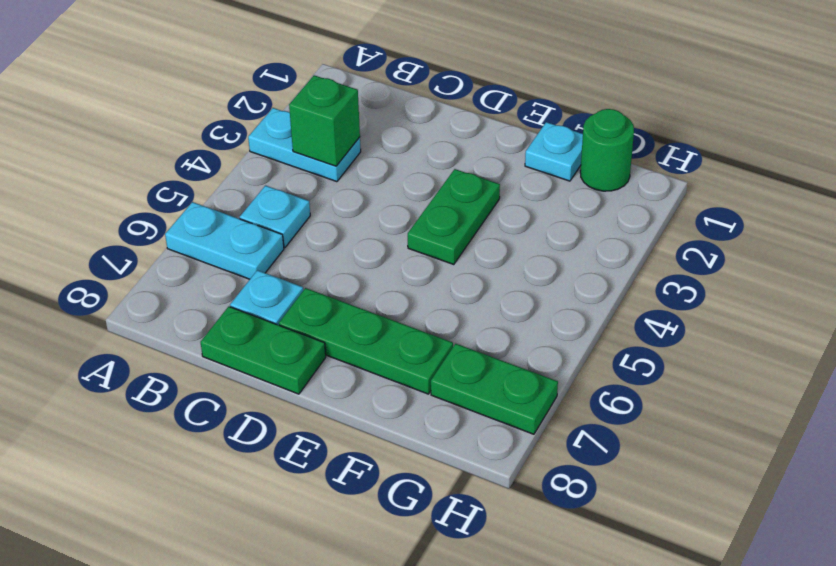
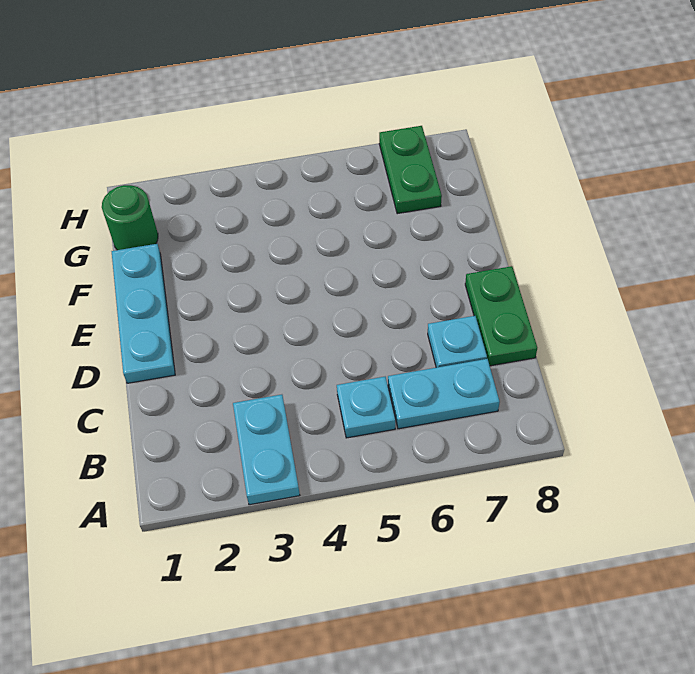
cyan 1x2 plate [165,202,284,279] -> cyan 1x2 plate turned to [388,359,500,429]
green 1x1 brick [289,75,360,166] -> none
green 1x3 plate [279,288,453,394] -> none
green 1x2 plate [408,169,500,265] -> none
cyan 1x1 plate [525,122,583,181] -> cyan 1x3 plate [112,244,175,383]

